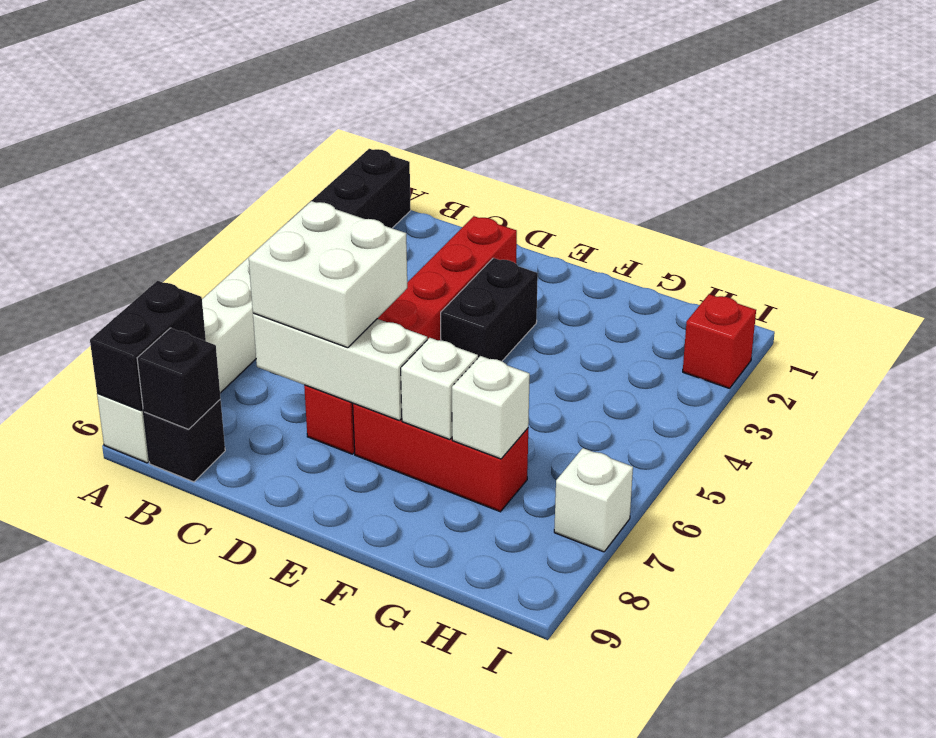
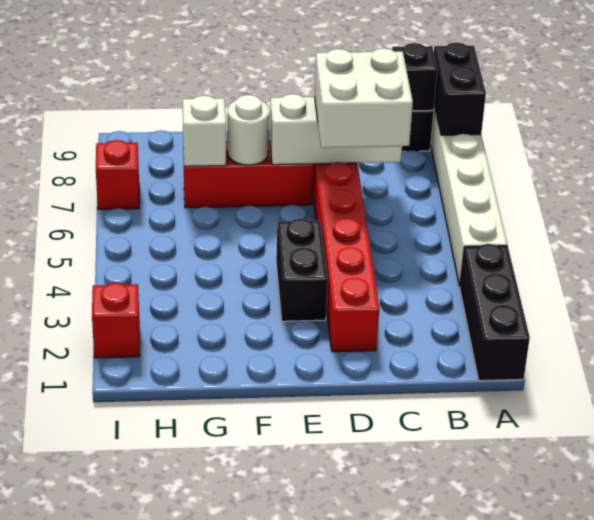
white 1x1 brick [401,338,478,440] -> white 1x1 round brick [227,95,270,165]
white 1x1 brick [554,448,633,552] -> red 1x1 brick [96,140,139,209]

